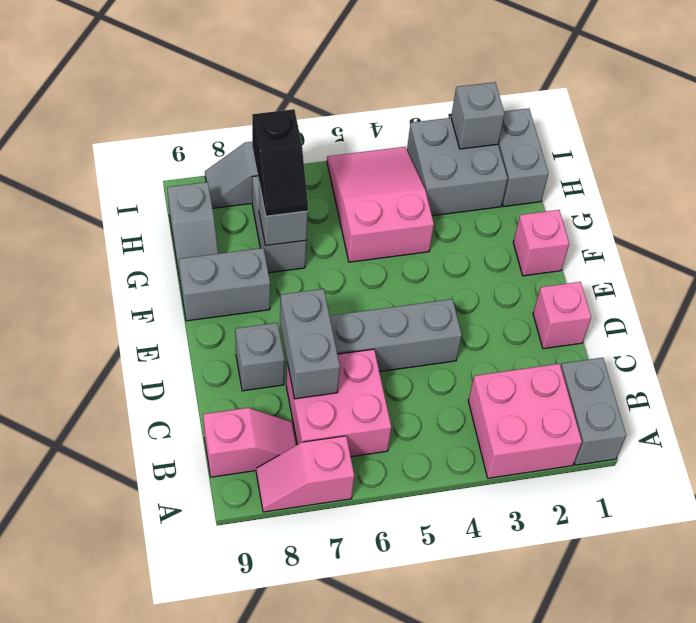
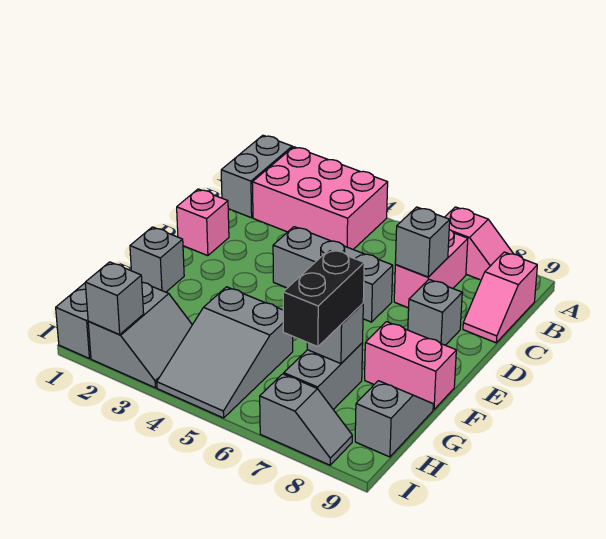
pink 2x2 brick [468,364,582,478] -> pink 2x3 brick [252,147,388,249]
pink 2x2 brick [286,349,391,457] -> pink 1x2 brick [394,229,468,308]
pink 1x2 slope [203,408,296,477] -> pink 1x2 slope turned to [463,252,537,343]
grey 1x2 brick [280,289,340,399] -> grey 1x1 brick [395,207,450,277]
pink 1x1 brick [513,210,569,276] -> grey 1x1 brick [130,227,184,292]
grey 1x2 brick [179,248,270,321] -> pink 1x2 brick [365,322,456,410]
pink 2x3 slope [327,147,434,262] -> grey 2x3 slope [157,287,293,418]
black 1x2 slope [252,109,308,216] -> black 1x2 brick [283,249,364,347]
grey 2x2 brick [407,118,508,216] -> grey 2x2 slope [88,282,192,388]

